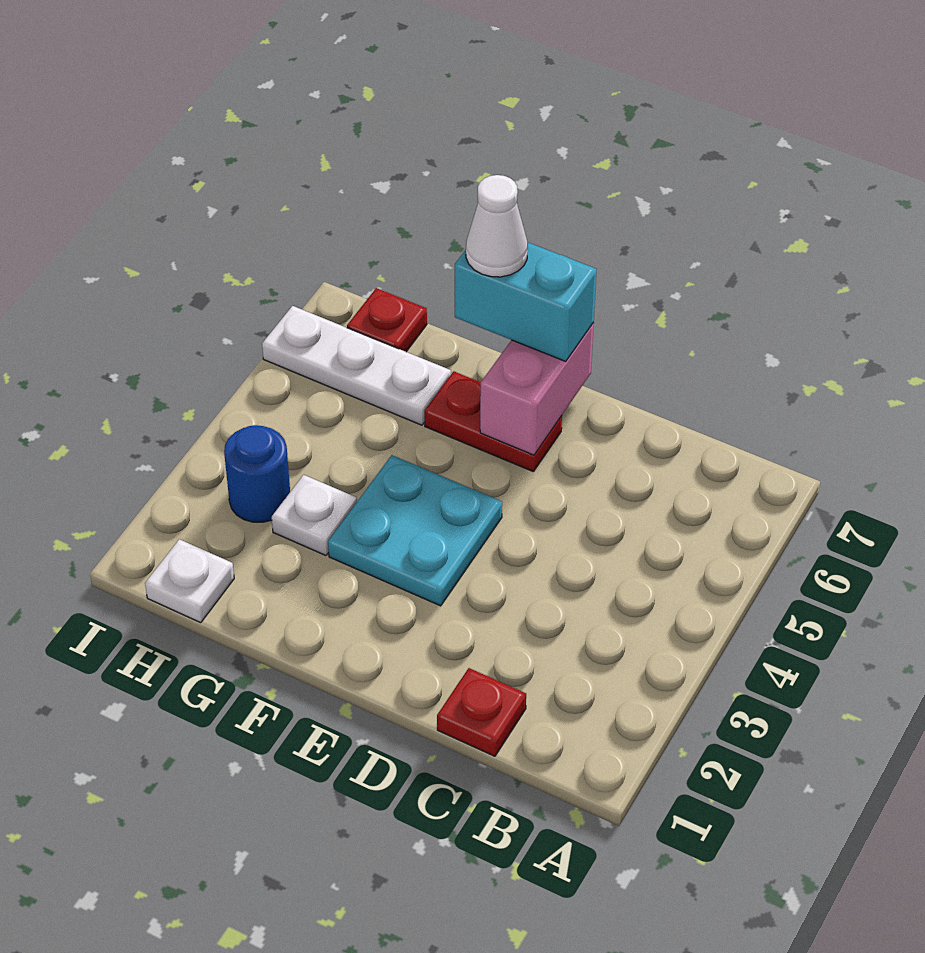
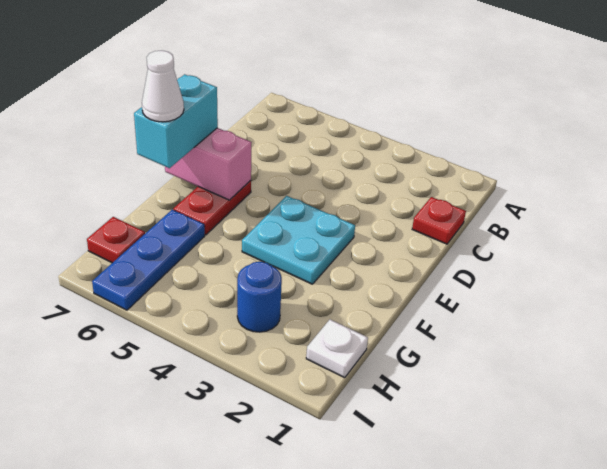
white 1x1 plate [272,475,357,555] -> none
white 1x3 plate [262,306,451,425] -> blue 1x3 plate [92,209,205,310]

